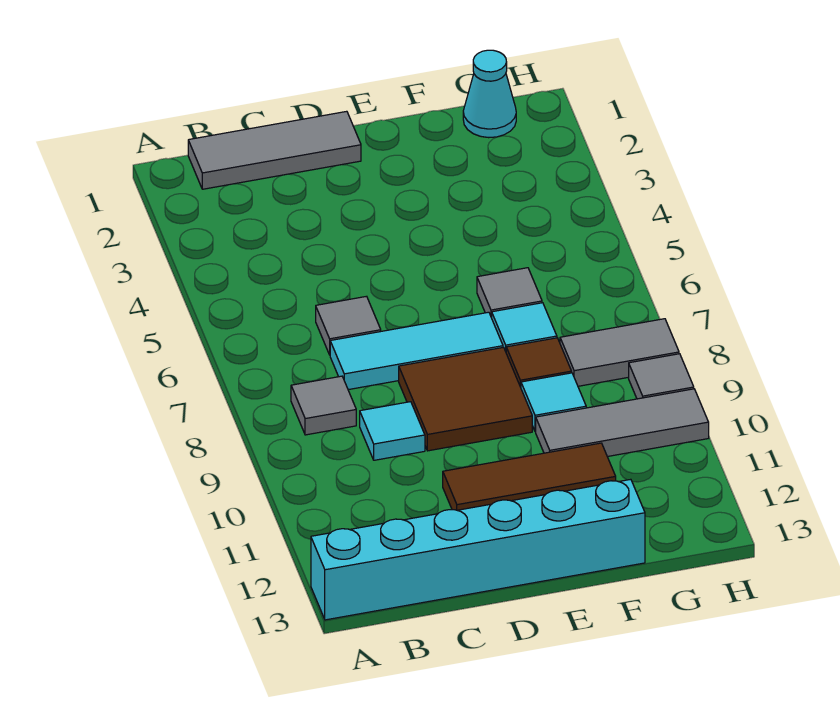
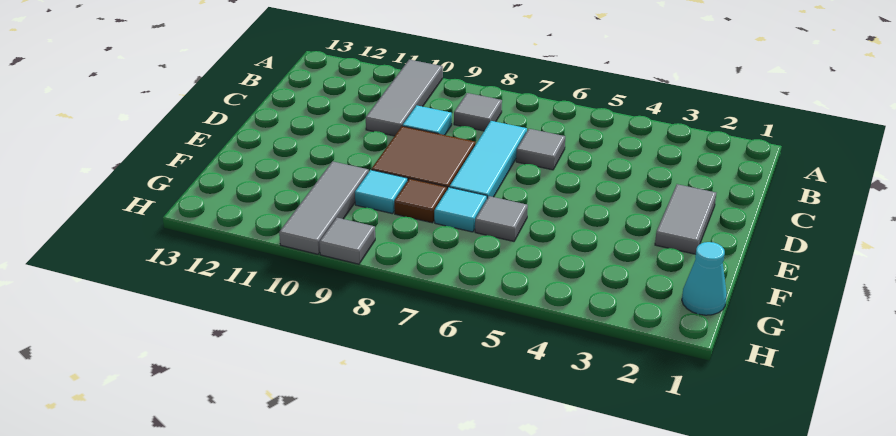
cyan 1x6 brick [311,479,645,620] -> none
grey 1x3 tile [188,111,361,189] -> grey 1x3 tile moved to [366,60,443,136]
brown 1x3 tile [443,443,616,510] -> none
grey 1x2 tile [560,319,679,386] -> grey 1x2 tile moved to [655,184,716,254]

